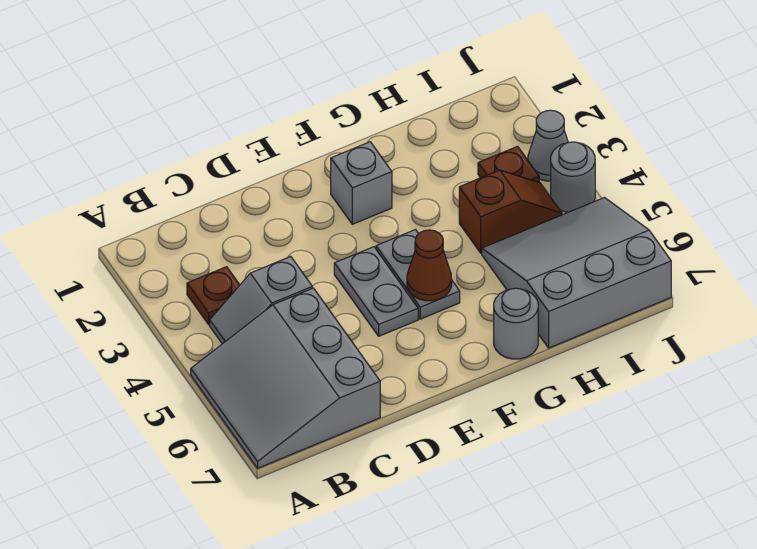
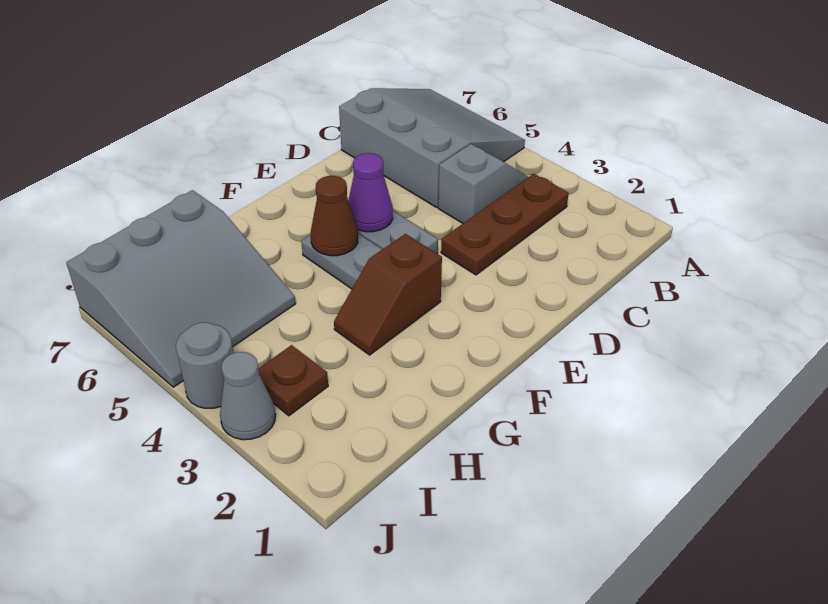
brown 1x1 plate [187,267,240,325] -> brown 1x3 plate [441,174,569,275]
none -> purple 1x1 cone [348,153,393,232]
grey 1x1 brick [331,142,392,224] -> none
grey 1x1 round brick [494,288,538,359] -> none
brown 1x2 slope [459,170,562,253] -> brown 1x2 slope moved to [334,234,442,355]

